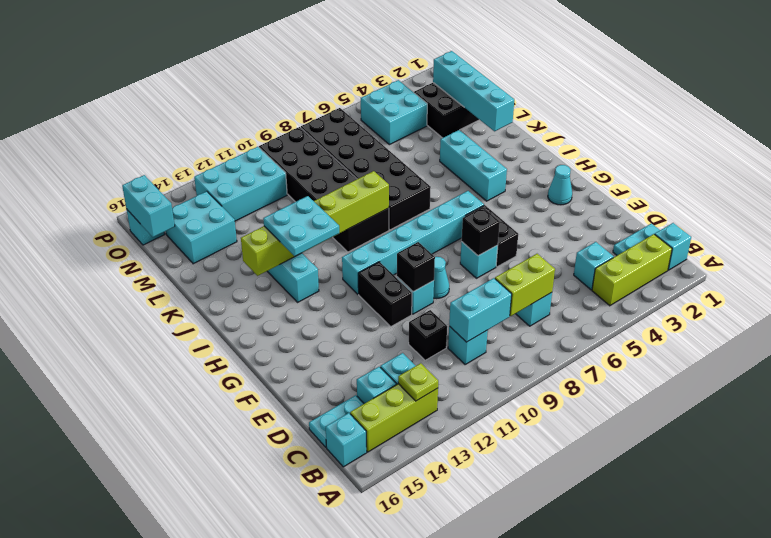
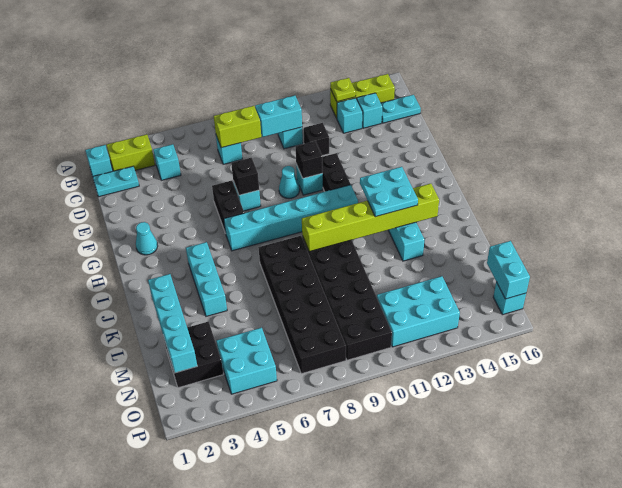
lime 1x3 brick [592,234,672,306] -> lime 1x2 brick [107,134,155,171]
cyan 1x1 brick [326,413,367,467] -> none
cyan 2x2 brick [166,191,237,264] -> none

